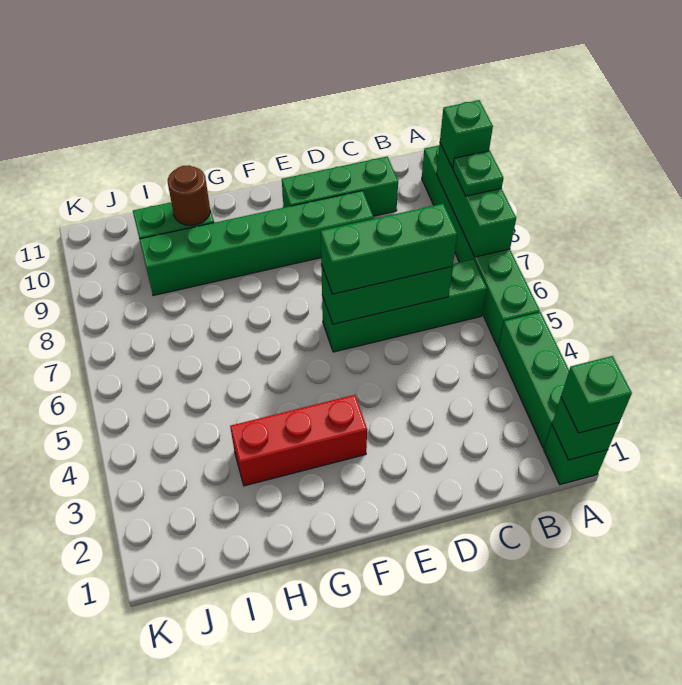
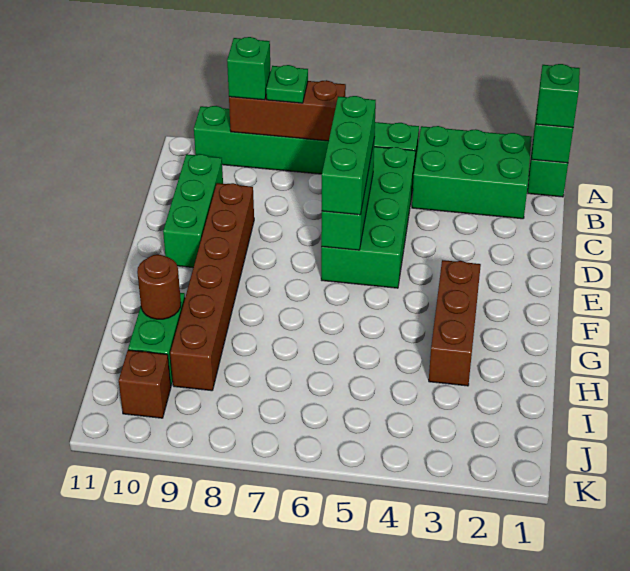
green 1x3 brick [498,312,569,448] -> green 2x3 brick [412,126,532,219]
green 1x3 brick [436,144,516,257] -> brown 1x3 brick [229,80,346,141]
green 1x4 brick [322,260,487,352] -> green 2x4 brick [321,147,415,288]
green 1x6 brick [139,191,373,296] -> brown 1x6 brick [170,183,254,391]
red 1x3 brick [230,395,367,486] -> brown 1x3 brick [429,260,481,386]
none -> brown 1x1 brick [119,350,171,418]

